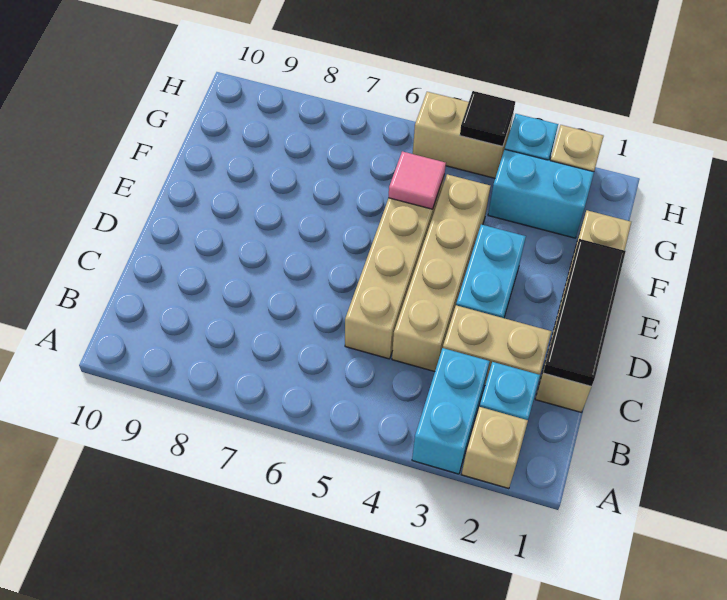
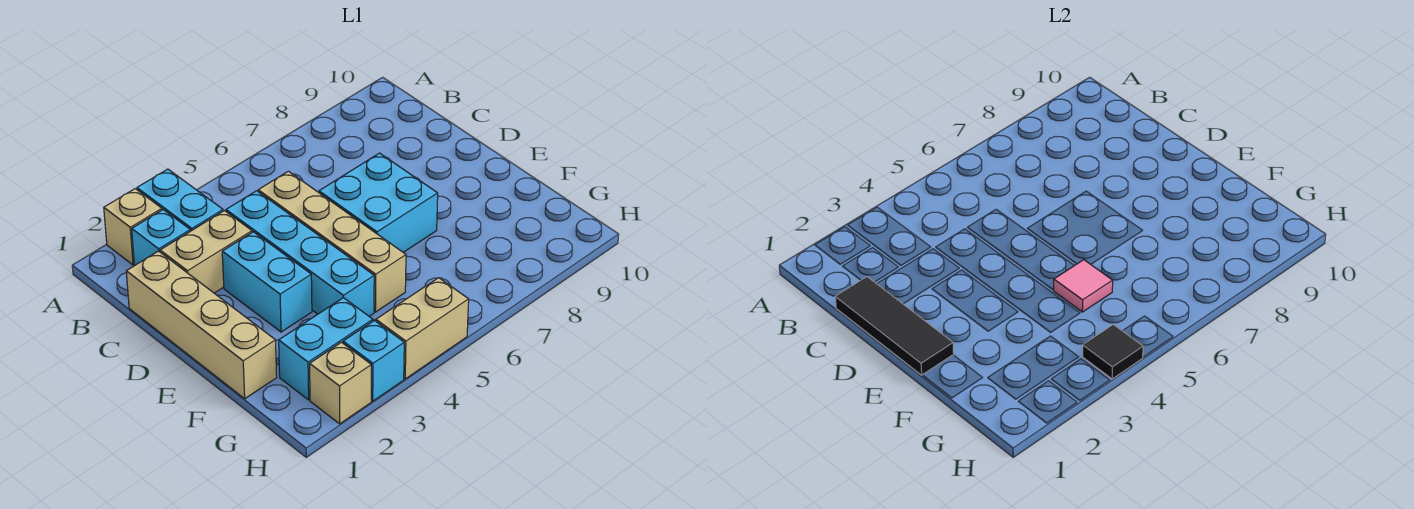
tan 1x4 brick [392,174,490,372] -> cyan 1x4 brick [226,191,374,316]
none -> cyan 2x2 brick [319,153,438,252]

